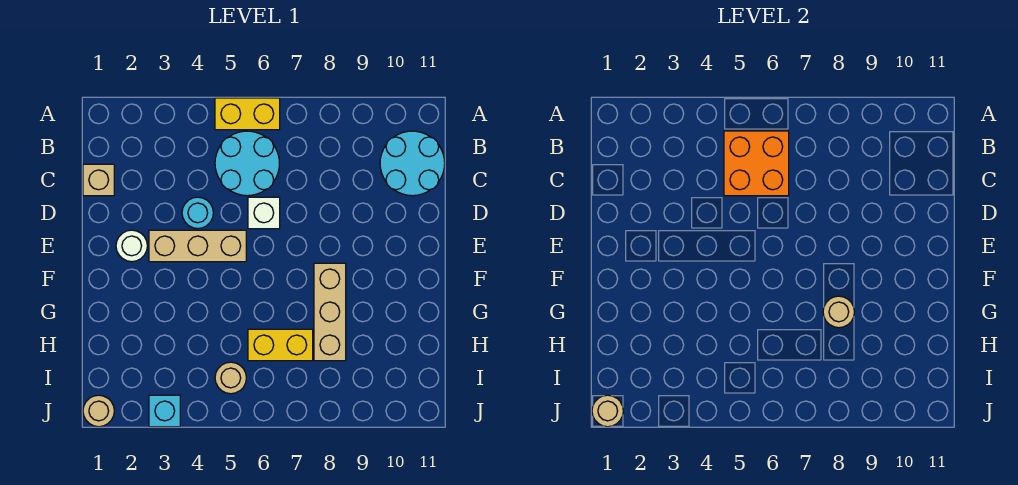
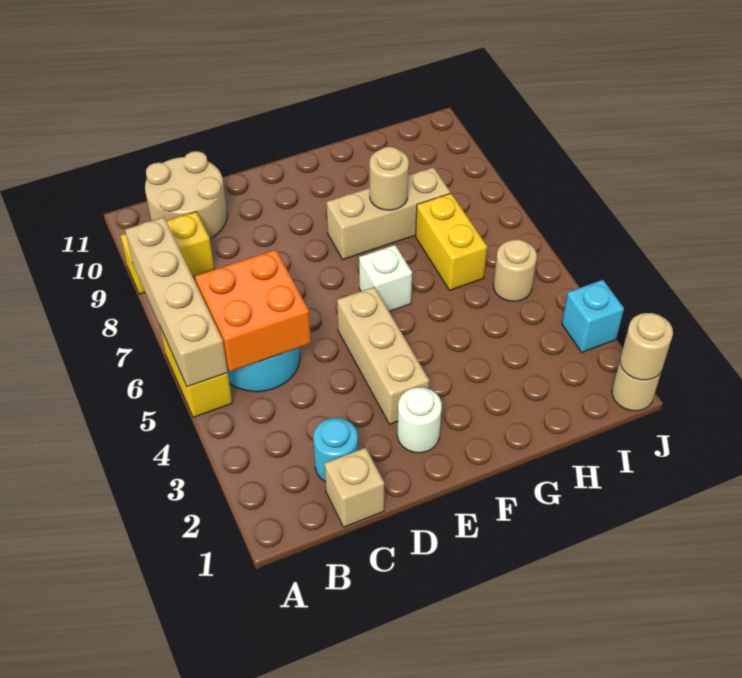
none -> tan 1x4 brick [125,217,228,387]
none -> yellow 1x2 brick [121,212,214,294]
cyan 2x2 round brick [380,131,445,196] -> tan 2x2 round brick [145,151,227,239]
cyan 1x1 round brick [182,197,213,229] -> cyan 1x1 round brick moved to [313,418,358,482]
white 1x1 brick [248,197,280,229] -> white 1x1 brick moved to [359,245,412,312]

